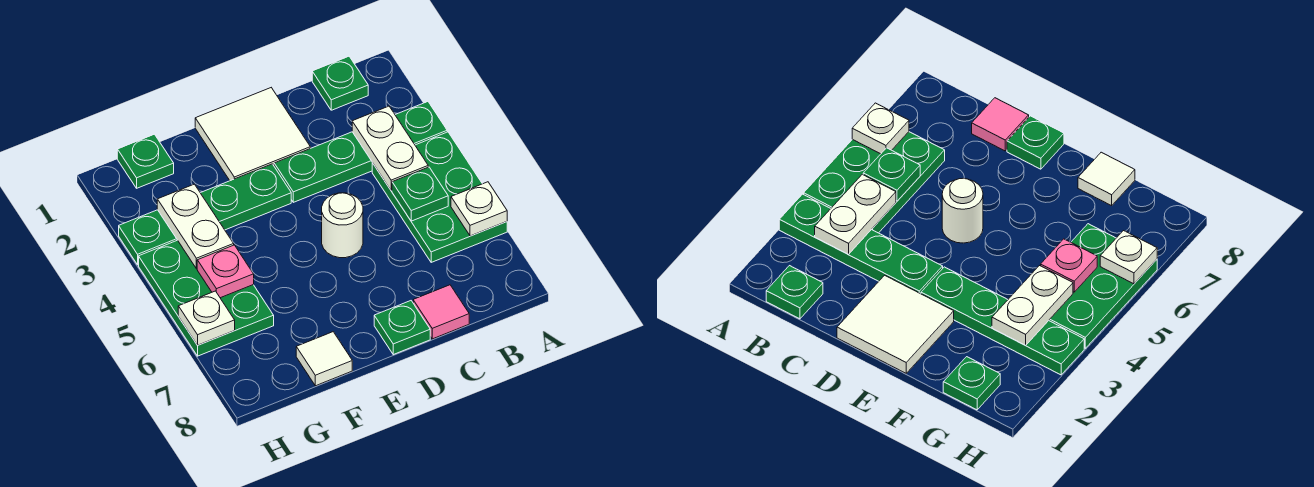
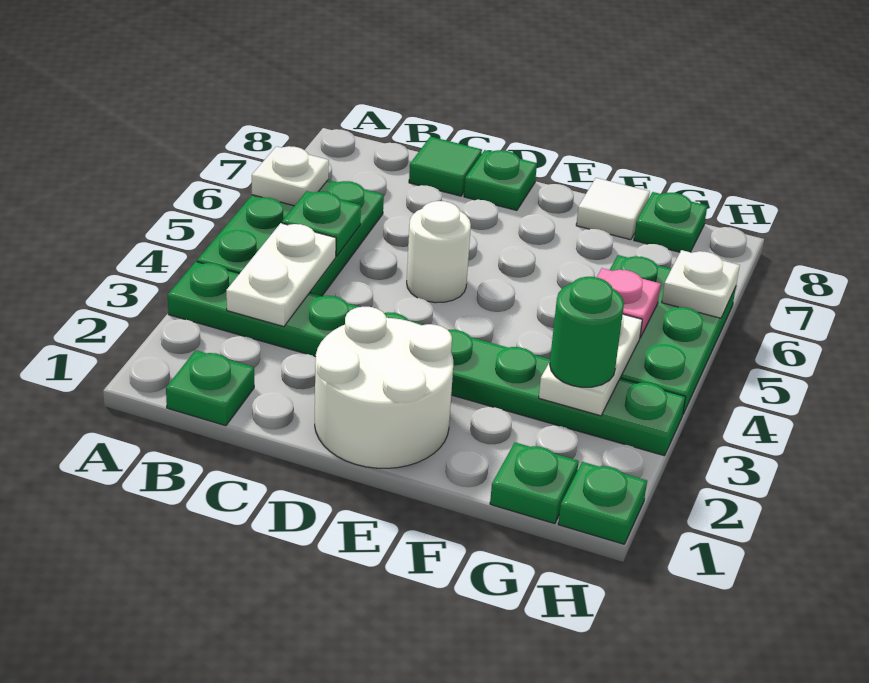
pink 1x1 tile [413,285,469,339] -> green 1x1 tile [409,137,482,196]
white 2x2 tile [195,88,310,181] -> white 2x2 round brick [315,307,453,468]
none -> green 1x1 round brick [550,277,624,387]
none -> green 1x1 plate [634,192,707,252]
none -> green 1x1 plate [558,462,647,544]

